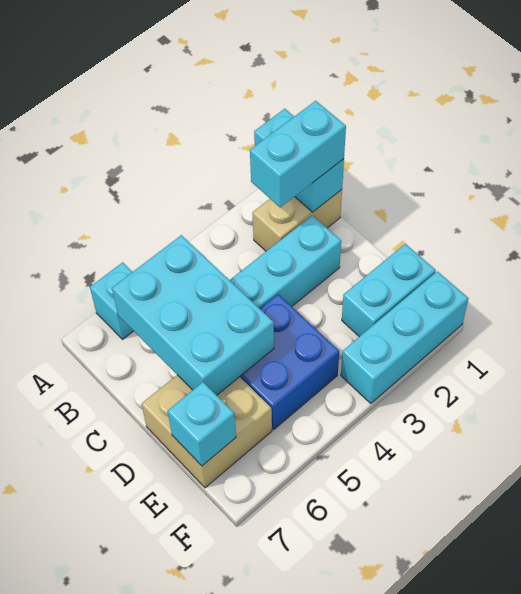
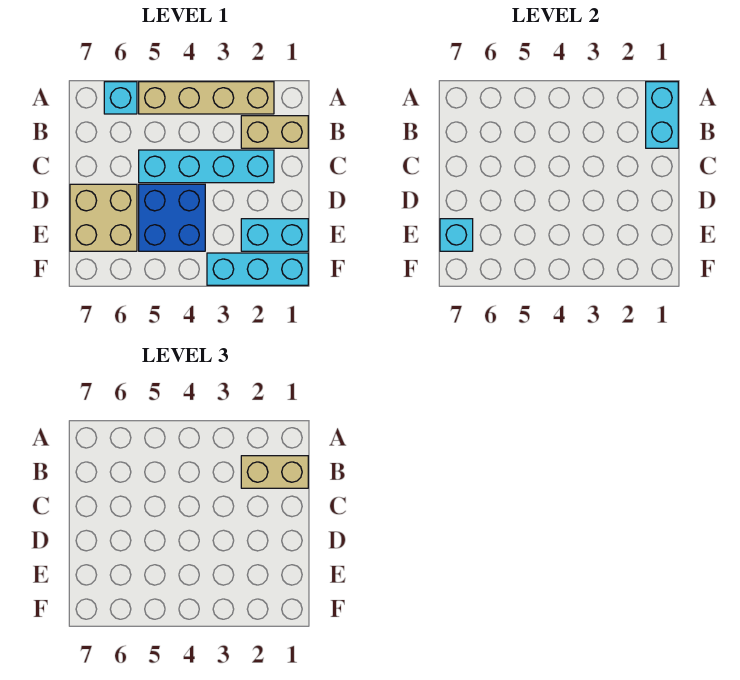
none -> tan 1x4 brick [139,82,274,114]
cyan 1x2 brick [250,101,346,207] -> tan 1x2 brick [241,456,308,488]
cyan 2x3 brick [112,235,274,395] -> none

